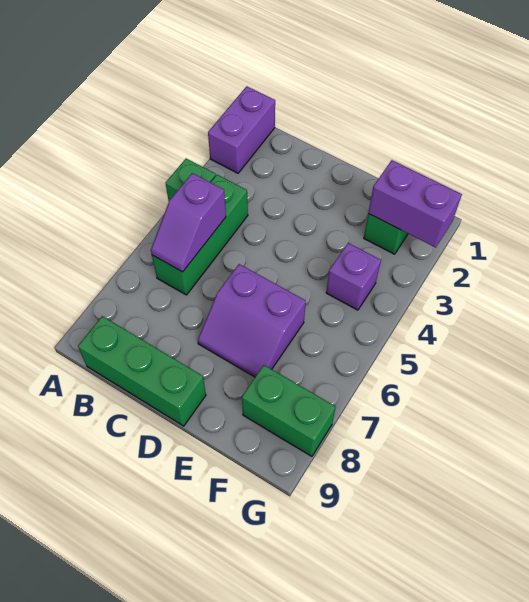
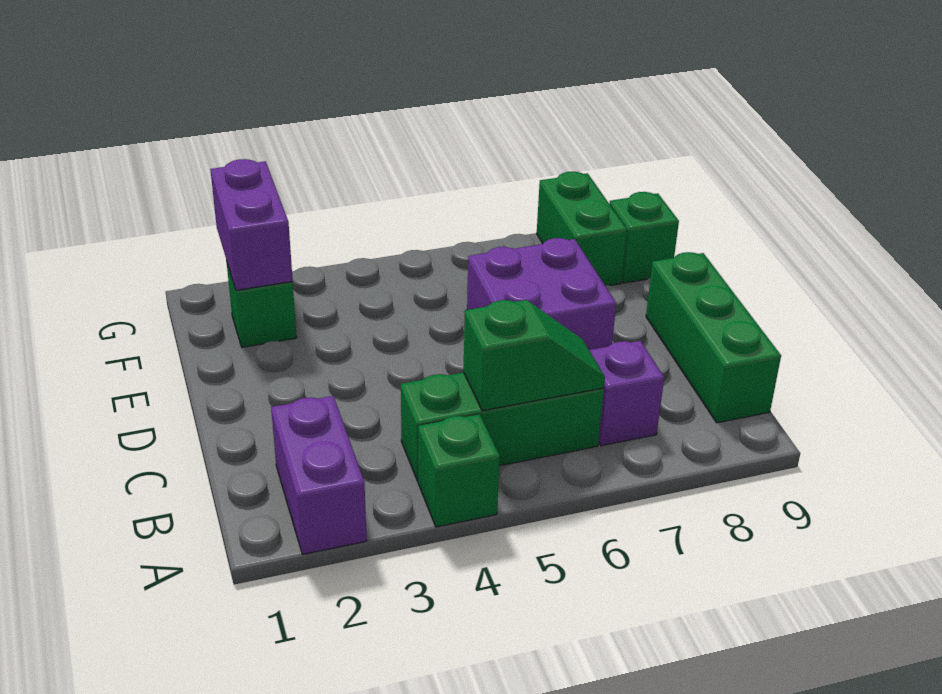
purple 1x2 brick [208,86,275,173] -> purple 1x2 brick turned to [271,396,367,554]
purple 1x2 slope [151,173,226,272] -> green 1x2 slope [463,300,605,411]
purple 2x2 slope [198,264,306,377] -> purple 2x2 brick [467,238,616,350]
purple 1x1 brick [326,243,381,310] -> purple 1x1 brick moved to [589,341,664,446]
none -> green 1x1 brick [609,192,679,283]

